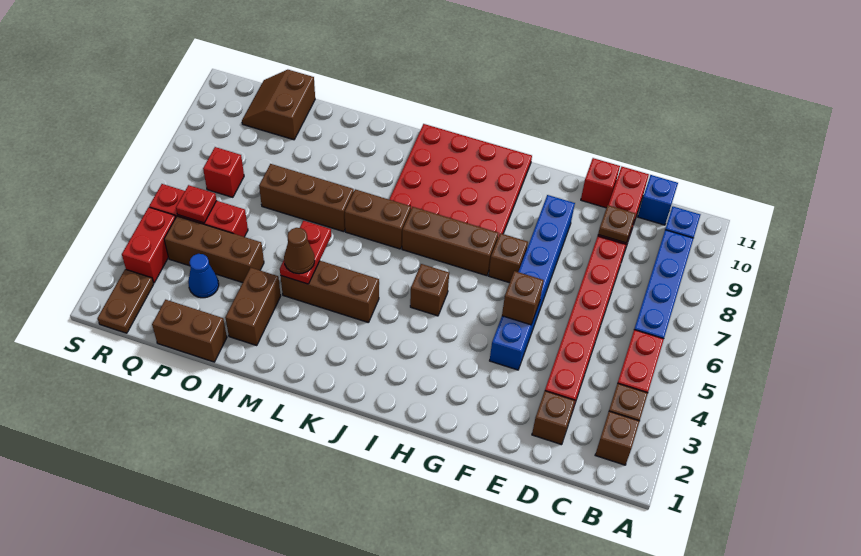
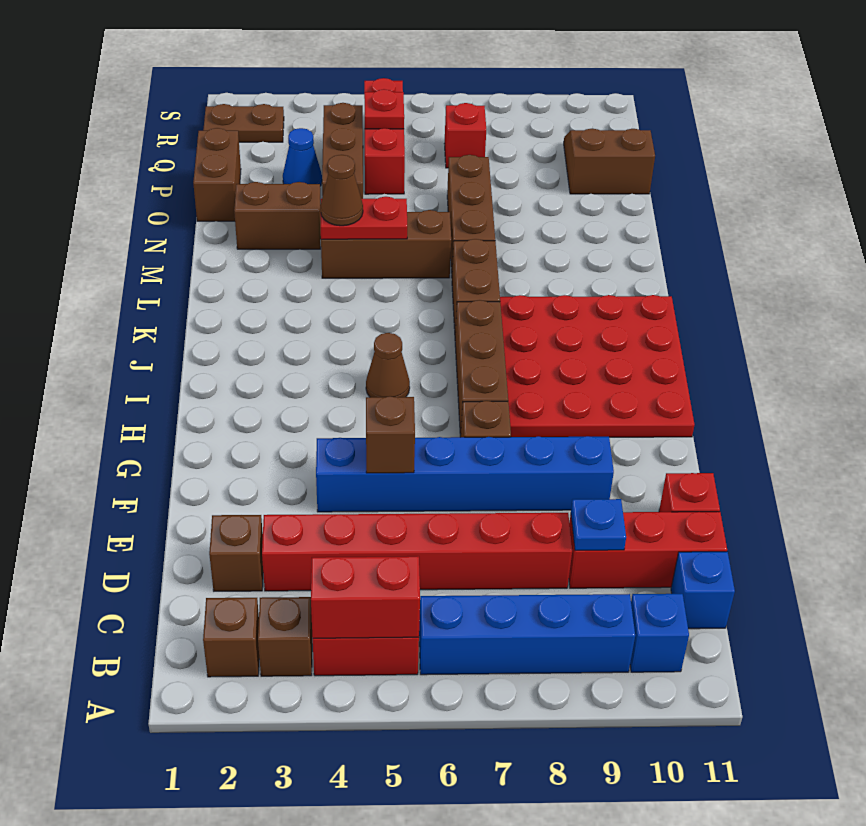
brown 1x1 plate [598,205,636,243] -> blue 1x1 plate [571,499,626,550]
brown 1x1 brick [410,264,449,316] -> brown 1x1 cone [366,333,410,397]
brown 1x3 brick [281,261,379,323] -> brown 1x3 brick turned to [321,210,451,278]
red 1x2 brick [122,207,176,283] -> red 1x2 brick moved to [311,556,420,638]

